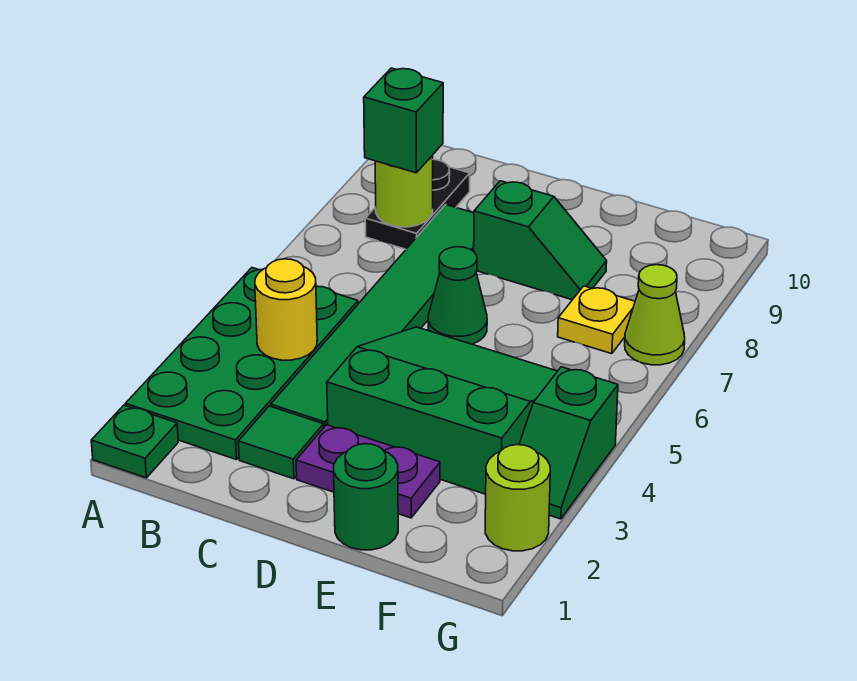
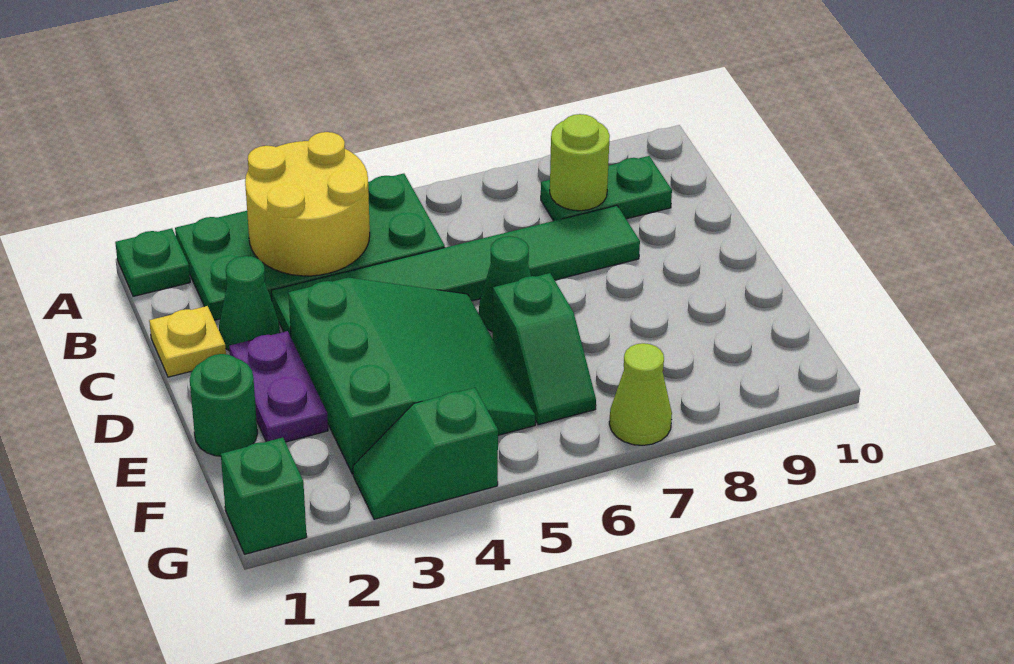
yellow 1x1 round brick [255,259,317,360] -> yellow 2x2 round brick [245,132,370,276]
black 1x2 plate [365,160,470,249] -> green 1x2 plate [541,156,672,221]
green 1x1 brick [364,68,443,173] -> green 1x1 brick moved to [221,438,307,554]
green 1x1 tile [238,406,324,479] -> green 1x1 cone [219,256,280,351]
green 1x2 slope [474,181,607,300] -> green 1x2 slope moved to [493,273,596,425]
yellow 1x1 plate [558,286,635,354] -> yellow 1x1 plate moved to [149,306,226,377]
lime 1x1 round brick [485,445,550,551] -> none

